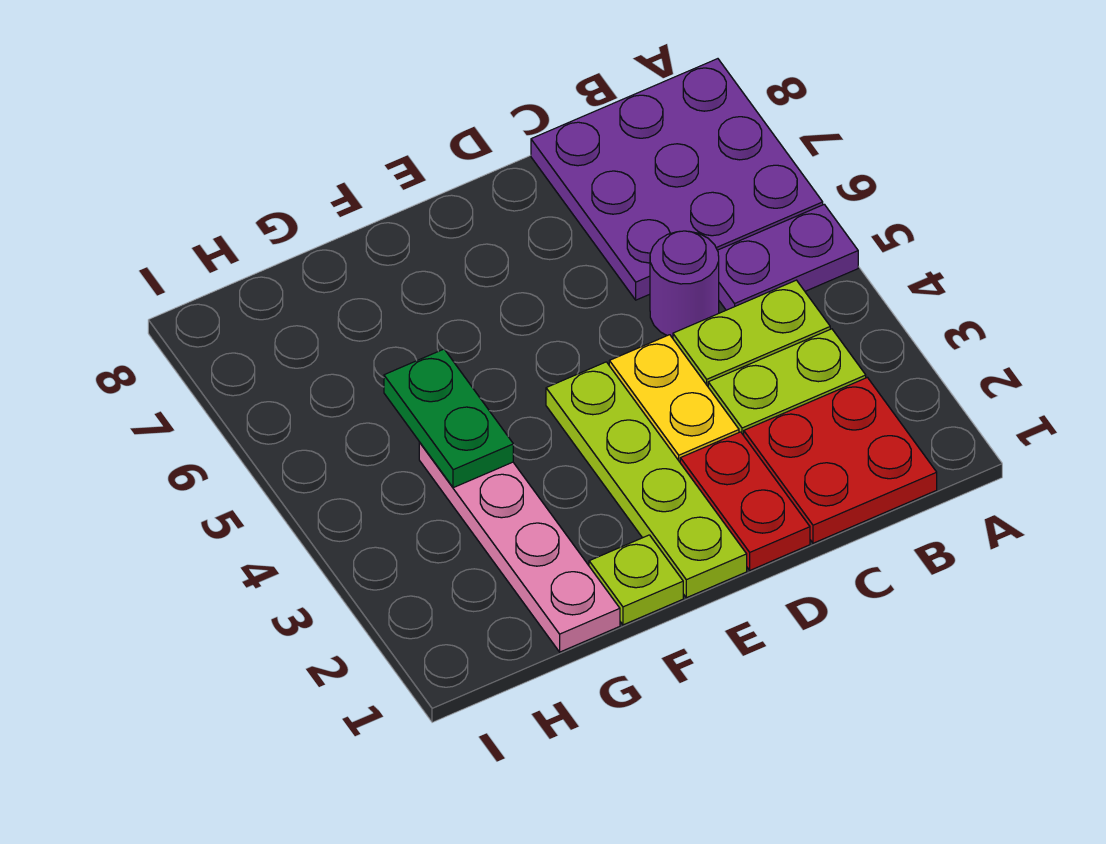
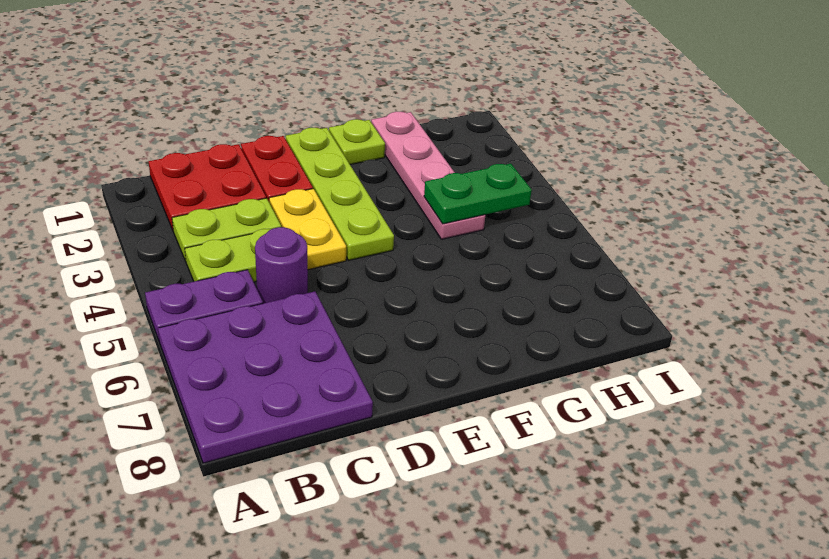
green 1x2 plate [384,349,513,488] -> green 1x2 plate turned to [424,164,532,224]

